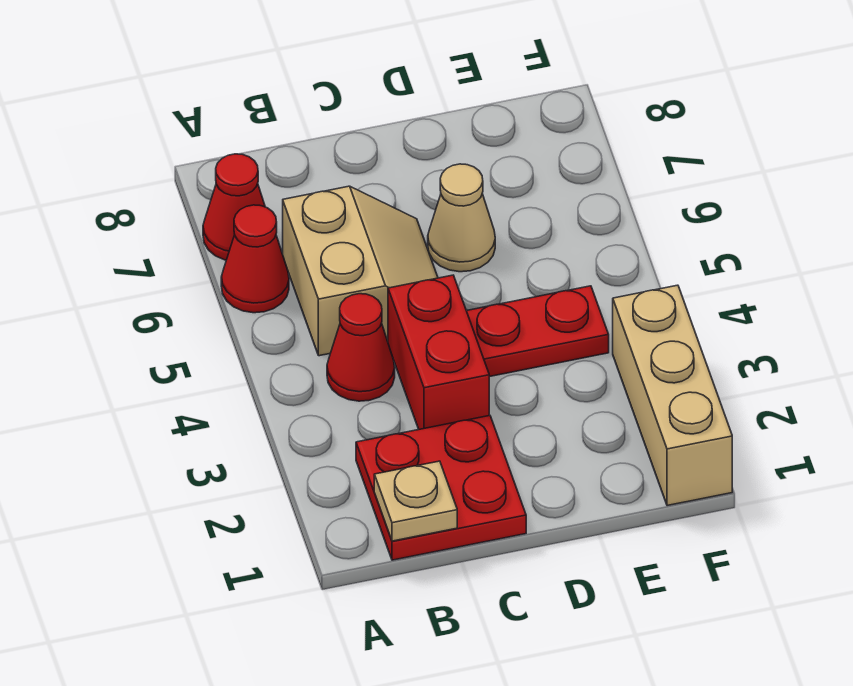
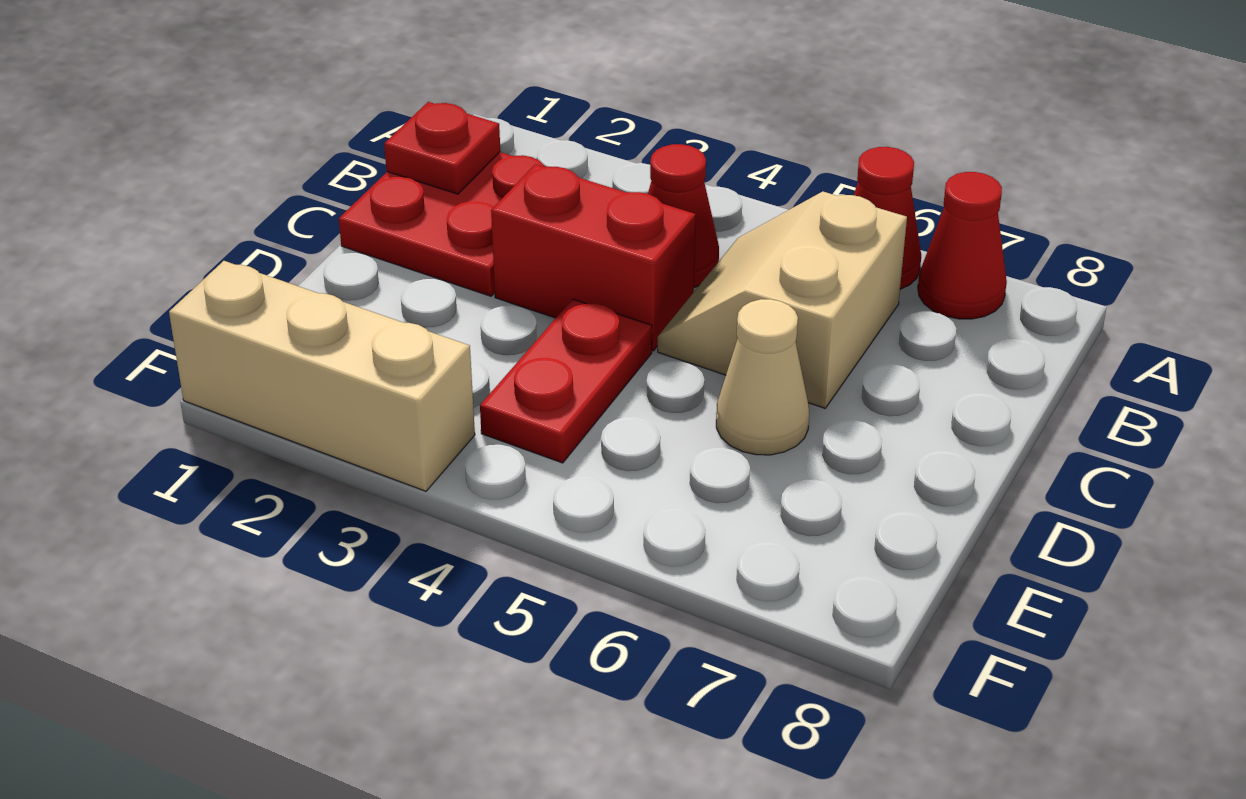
tan 1x1 plate [374,461,457,541] -> red 1x1 plate [384,102,500,194]
tan 2x2 slope [283,186,438,356] -> tan 2x2 slope turned to [658,192,907,408]

